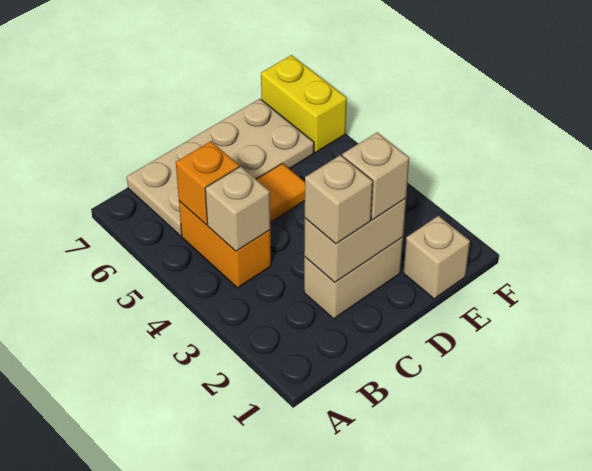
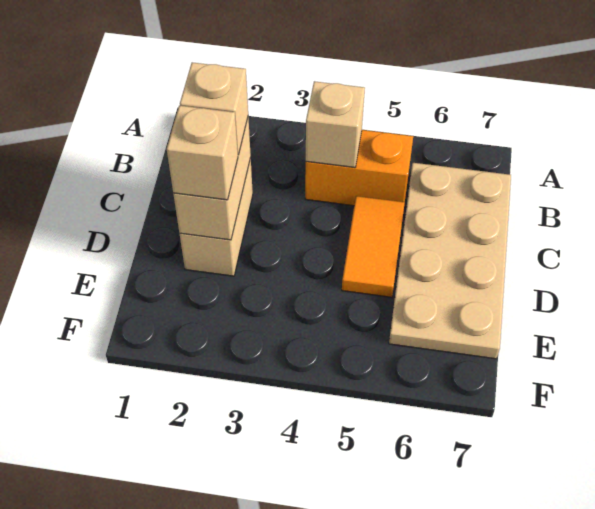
orange 1x1 brick [176,141,239,225] -> none
tan 1x1 brick [404,216,470,299] -> none
yellow 1x2 brick [261,55,347,153] -> none

